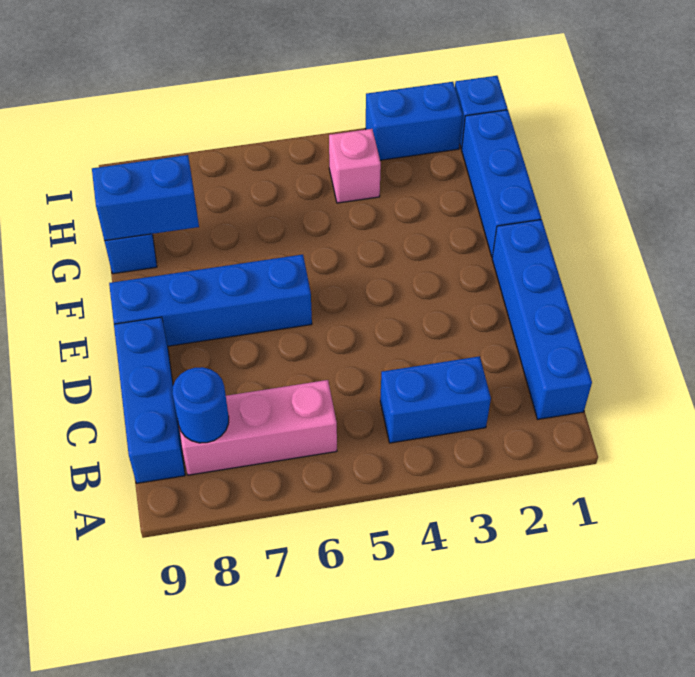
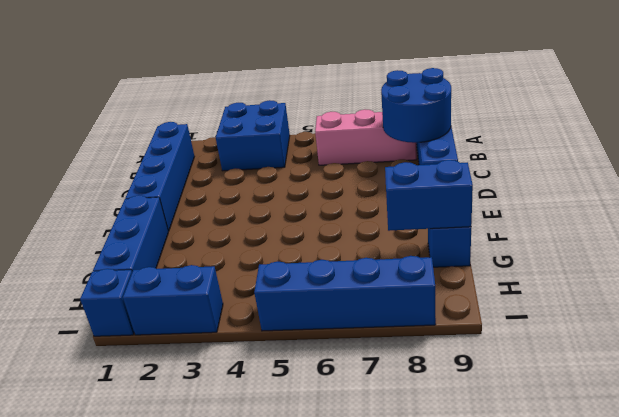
blue 1x2 brick [380,356,491,443] -> blue 2x2 brick [216,100,290,171]
blue 1x1 round brick [172,367,229,443] -> blue 2x2 round brick [381,68,451,143]
blue 1x4 brick [109,255,312,346] -> blue 1x4 brick moved to [254,256,436,331]
pink 1x1 brick [329,129,381,203] -> none

